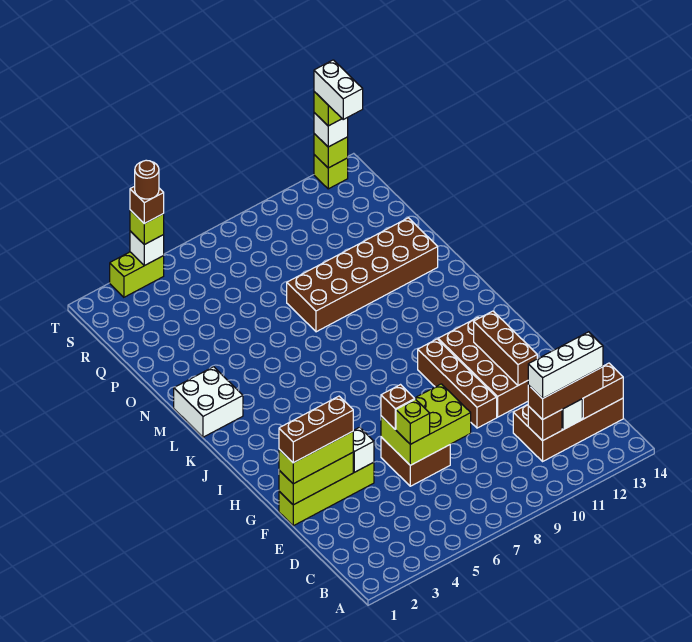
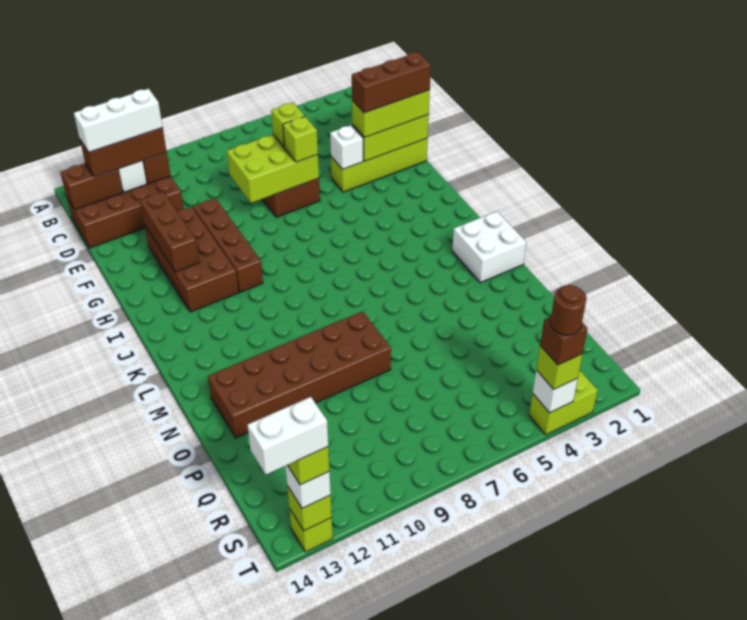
brown 1x1 brick [381,385,415,429] -> lime 1x1 brick [283,116,318,162]
white 1x2 brick [314,60,363,119] -> white 1x2 brick turned to [247,397,328,475]

